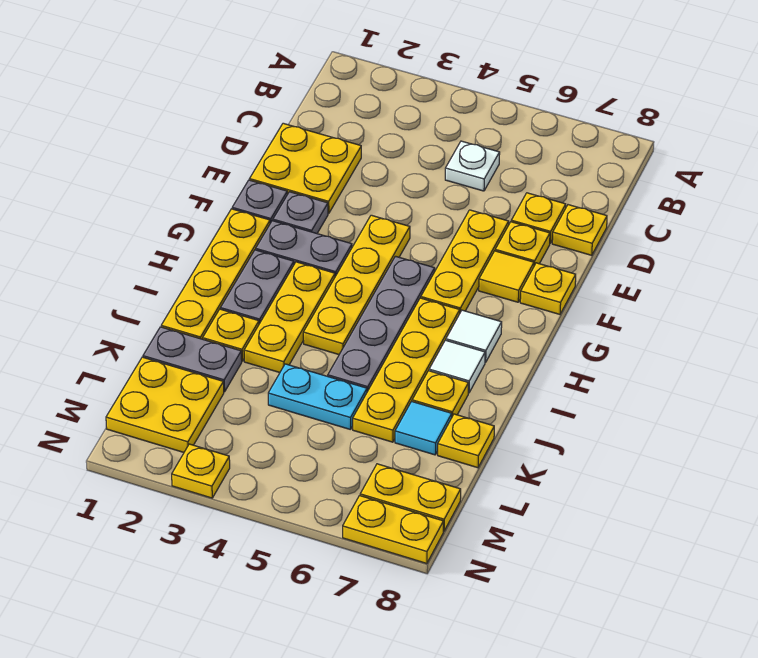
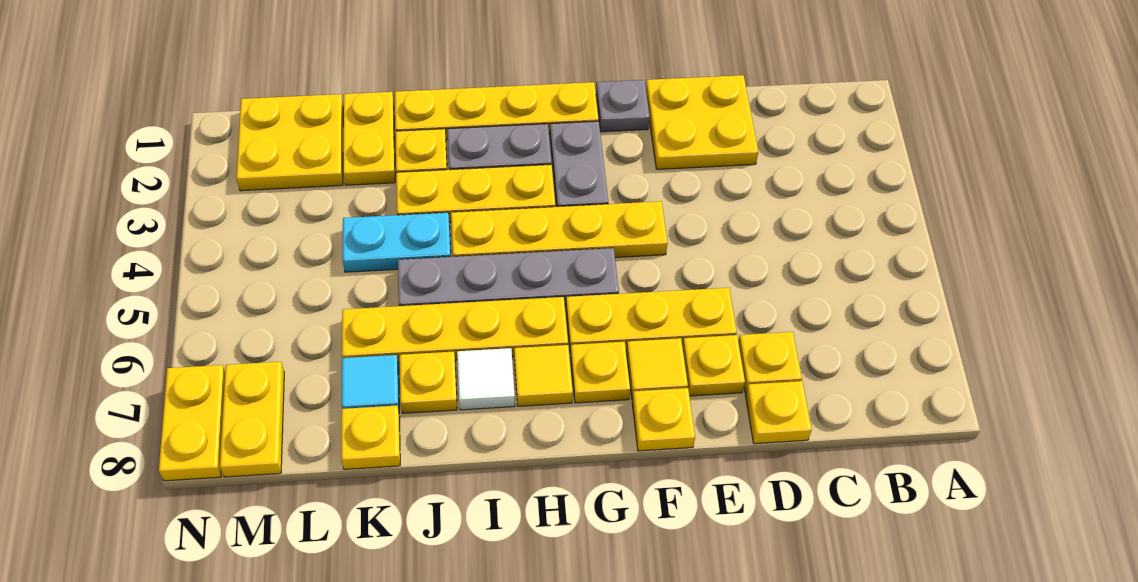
white 1x1 plate [445,141,500,191] -> none
grey 1x1 plate [273,192,328,233] -> none
white 1x1 tile [446,310,502,362] -> yellow 1x1 tile [514,345,573,406]
grey 1x2 plate [143,327,242,392] -> yellow 1x2 plate [343,92,395,185]
cyan 1x2 plate [268,364,367,430] -> cyan 1x2 plate turned to [343,212,451,272]
yellow 1x1 plate [172,444,230,498] -> yellow 1x1 plate moved to [571,342,630,403]

